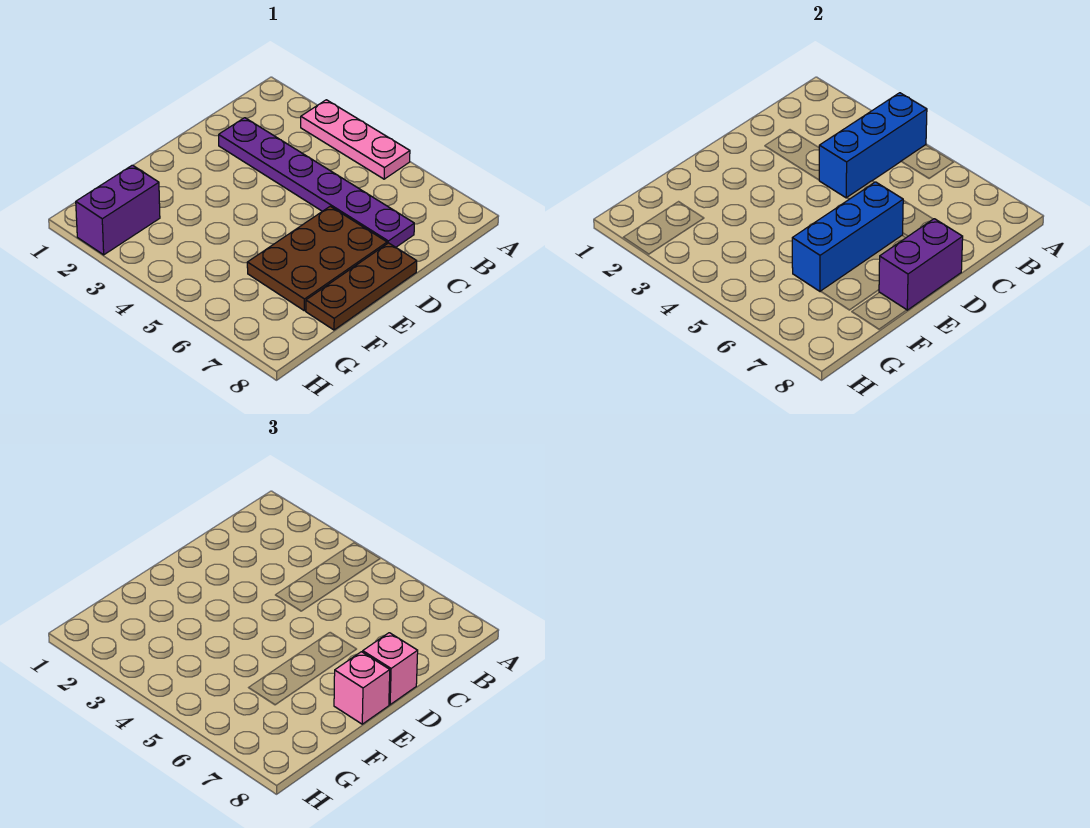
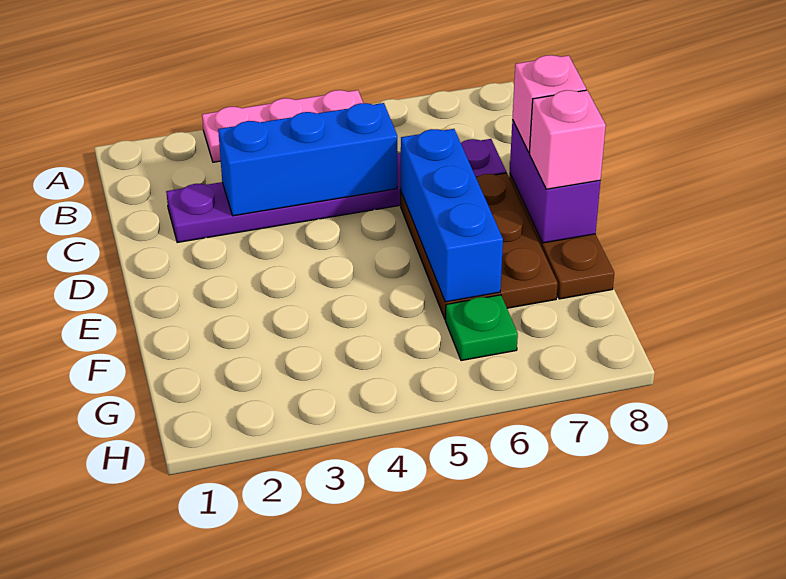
blue 1x3 brick [819,93,927,198] -> blue 1x3 brick turned to [218,103,397,216]
purple 1x2 brick [76,165,160,255] -> none
none -> green 1x1 plate [445,295,518,361]

